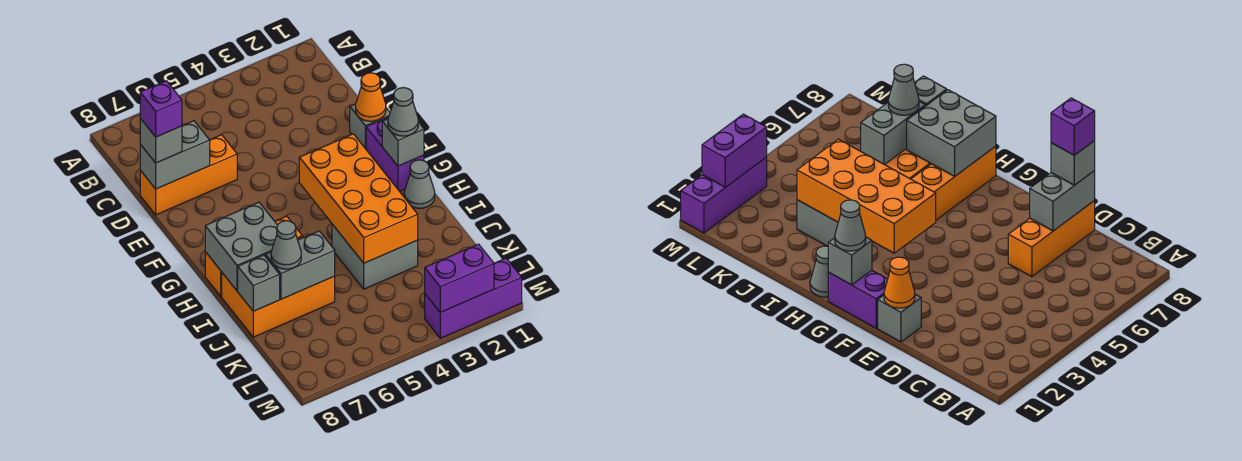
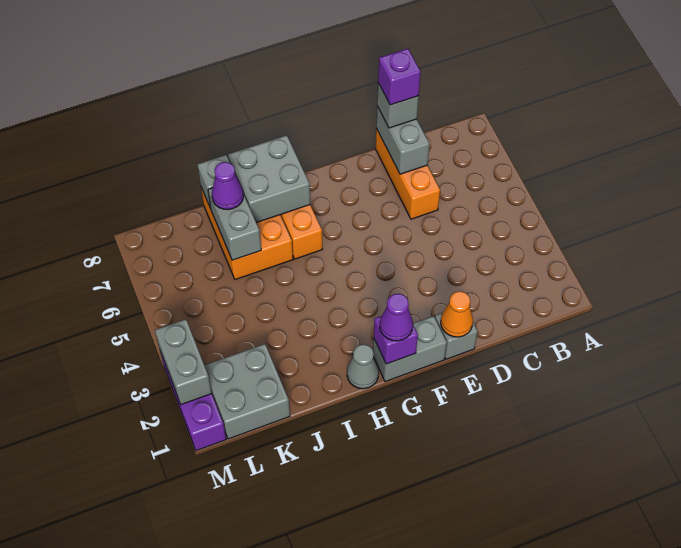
purple 1x2 brick [366,117,424,191] -> grey 1x2 brick [373,316,447,382]
grey 1x1 brick [382,119,424,166] -> purple 1x1 brick [374,316,418,364]
grey 1x1 cone [388,88,418,136] -> purple 1x1 cone [380,294,413,341]
orange 2x4 brick [299,134,418,263] -> none
grey 2x2 brick [332,224,418,289] -> grey 2x2 brick moved to [204,344,290,439]
grey 1x1 cone [271,221,301,269] -> purple 1x1 cone [212,162,244,210]
purple 1x2 brick [425,244,494,312] -> grey 1x2 brick [155,319,212,404]

